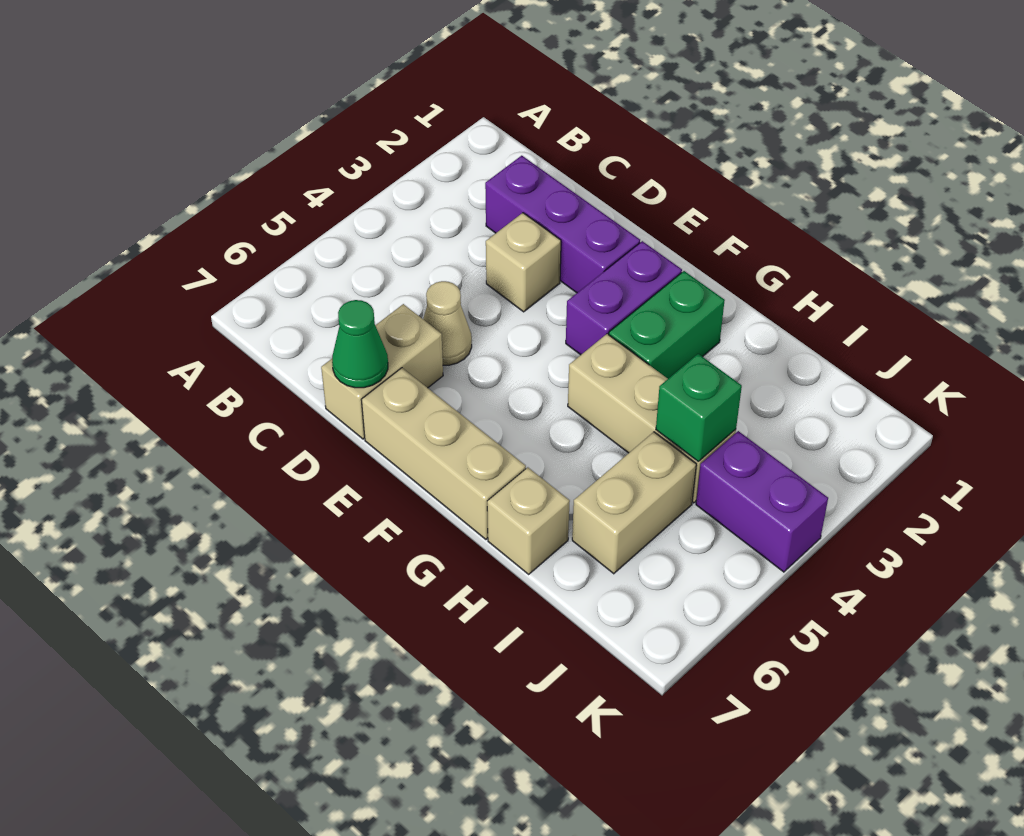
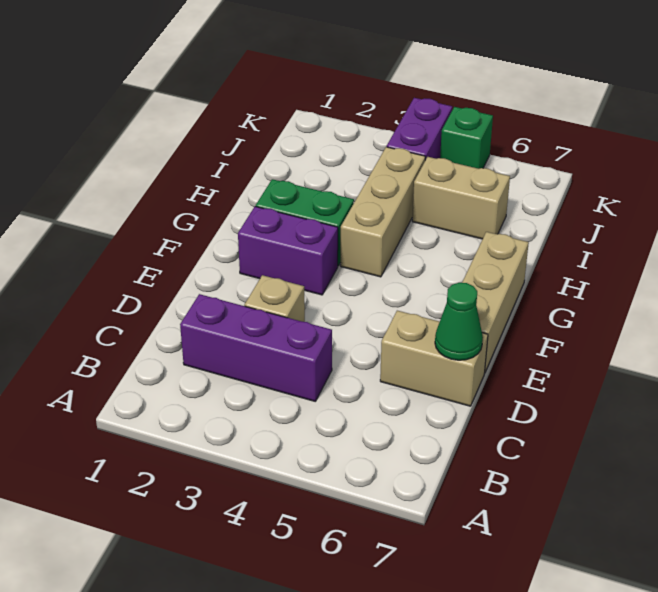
purple 1x3 brick [485,156,640,293] -> purple 1x3 brick turned to [180,294,332,401]
tan 1x1 cone [423,281,472,365] -> none
tan 1x1 brick [487,467,570,574] -> none
green 1x1 brick [656,354,742,462] -> green 1x1 brick moved to [440,107,493,169]

